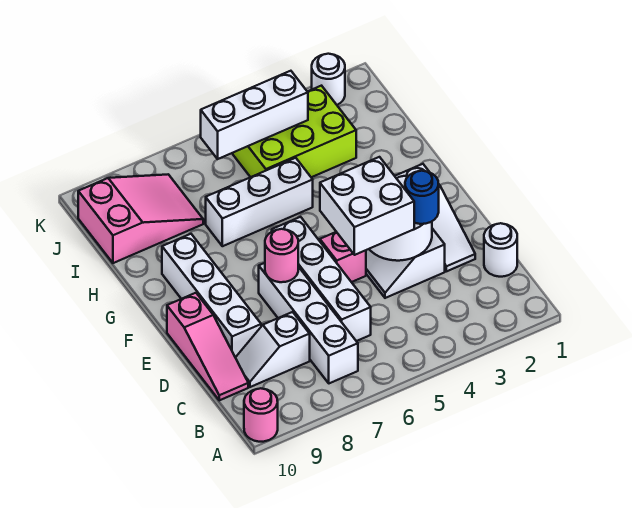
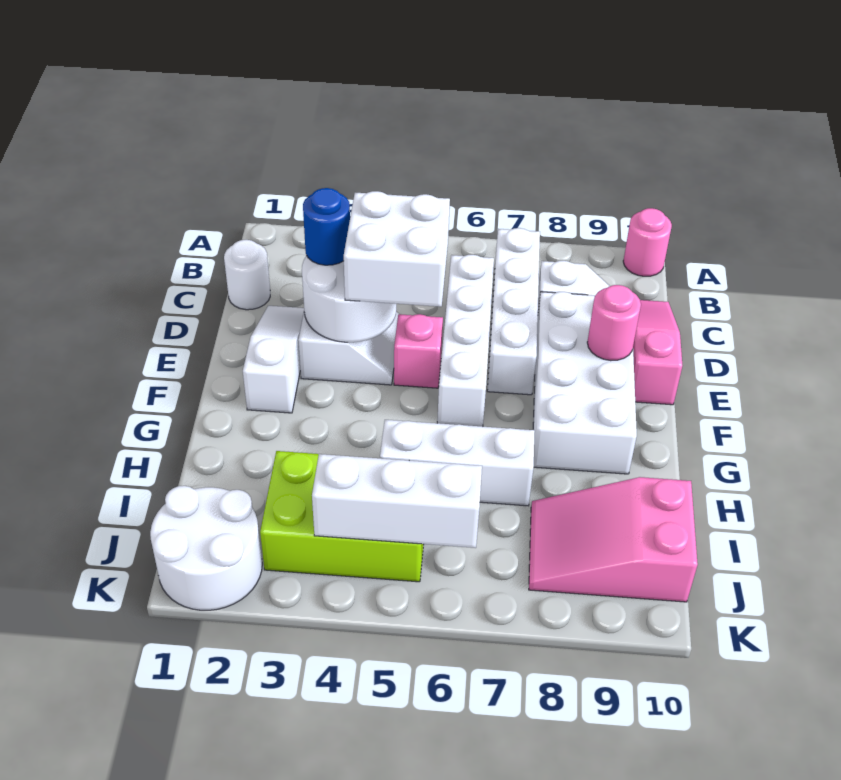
white 1x4 brick [162,234,261,357] -> white 2x4 brick [533,292,637,474]
pink 1x1 round brick [265,229,298,282] -> pink 1x1 round brick moved to [587,285,641,361]
white 1x1 round brick [312,54,345,105] -> white 2x2 round brick [150,486,262,610]

